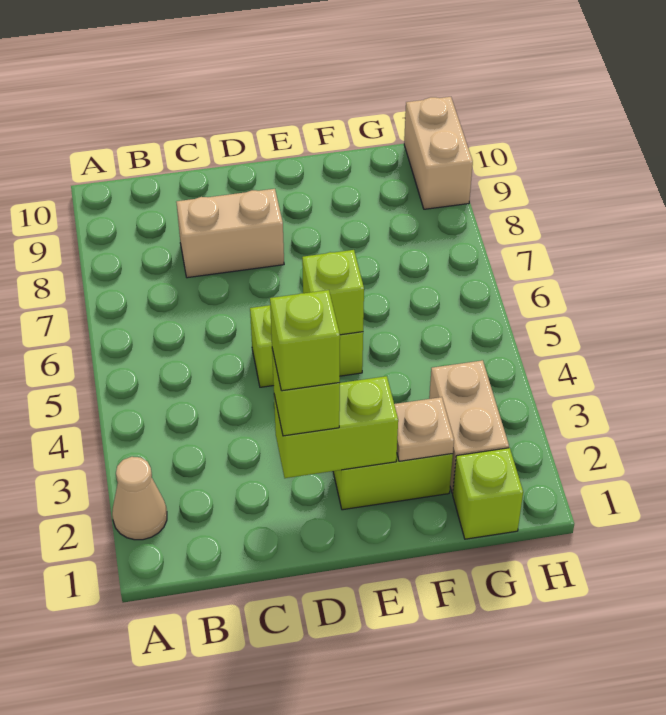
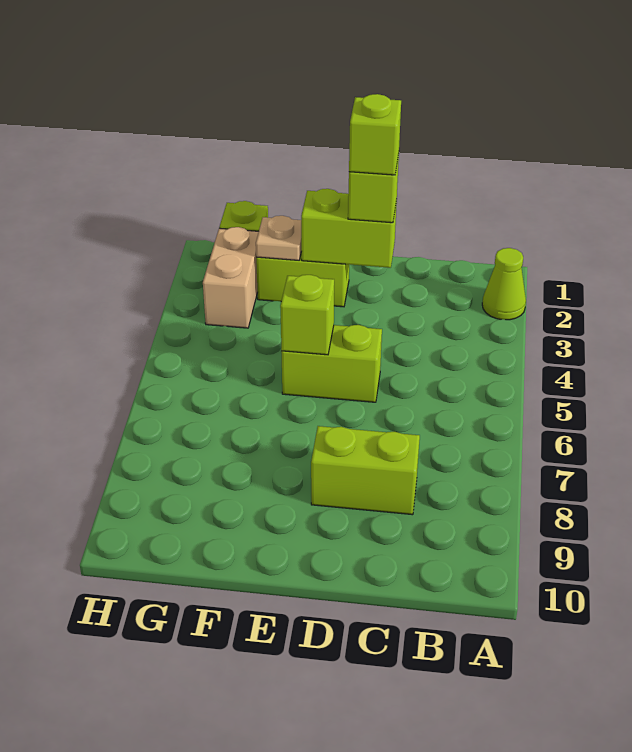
tan 1x1 cone [112,457,167,540] -> lime 1x1 cone [482,248,526,320]
tan 1x2 brick [177,189,284,278] -> lime 1x2 brick [311,426,420,515]
tan 1x2 brick [404,97,473,209] -> none

